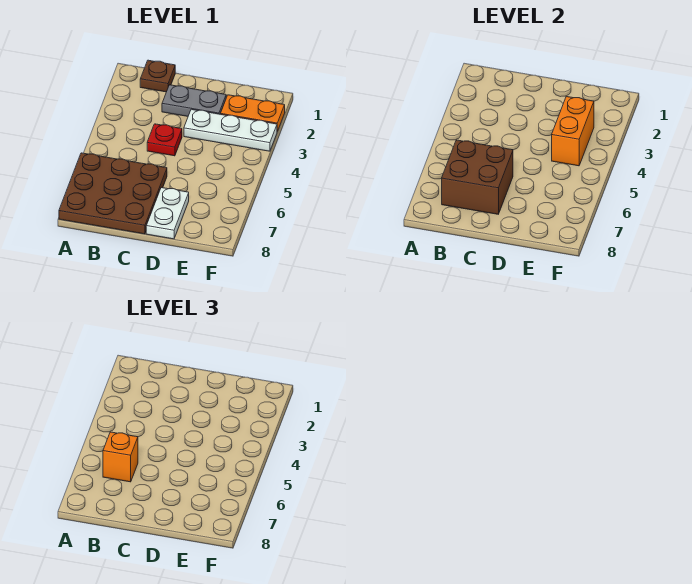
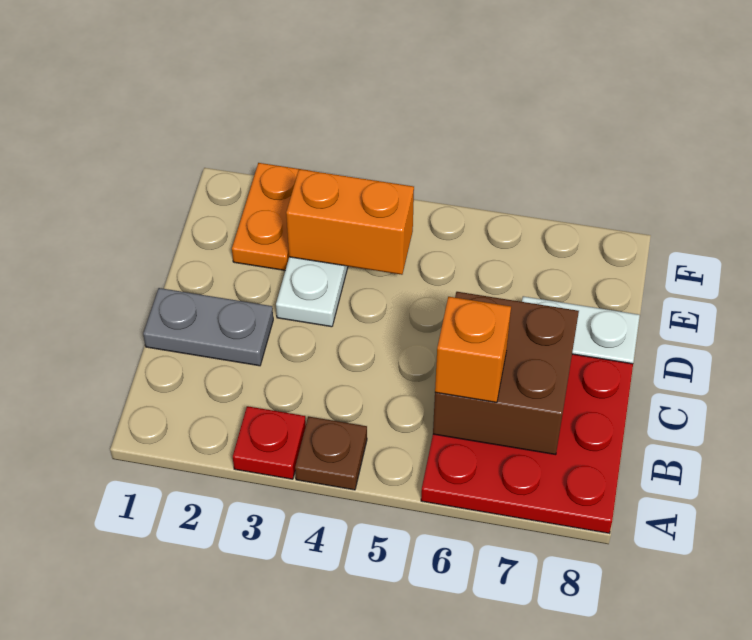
brown 3x3 plate [59,153,167,234] -> red 3x3 plate [421,354,633,533]
brown 1x1 plate [140,60,175,92] -> brown 1x1 plate moved to [295,416,367,490]
grey 1x2 plate [162,85,226,116] -> grey 1x2 plate turned to [143,288,273,366]
red 1x1 plate [147,124,182,156] -> red 1x1 plate moved to [233,406,306,479]

